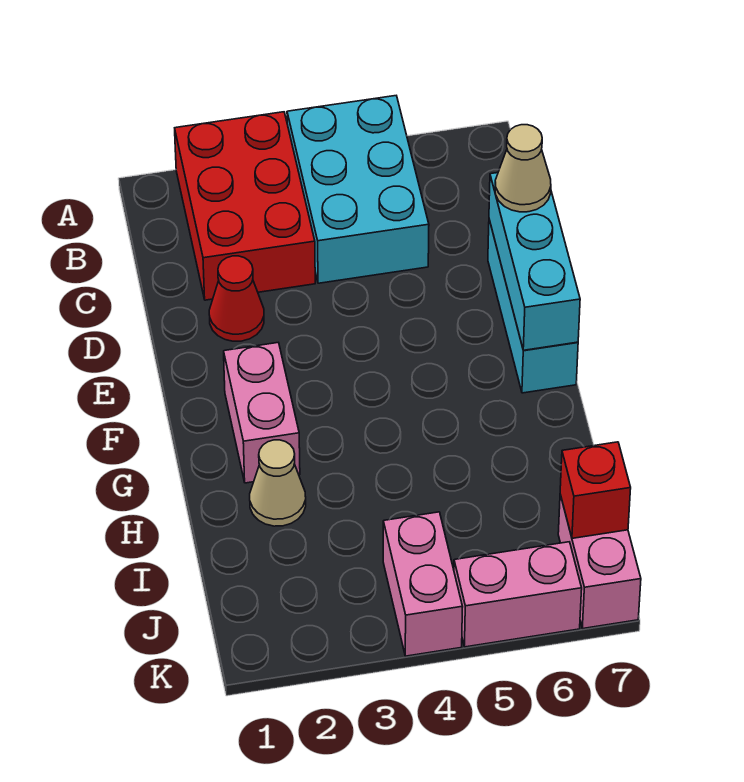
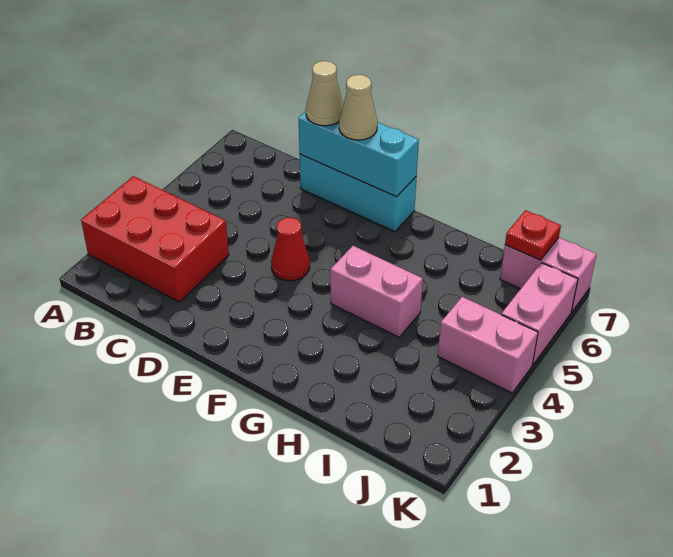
cyan 2x3 brick [287,96,429,283] -> none
red 1x1 cone [209,256,264,341] -> red 1x1 cone moved to [271,217,310,281]
pink 1x2 brick [224,343,300,483] -> pink 1x2 brick moved to [330,246,423,337]
tan 1x1 cone [250,440,306,526] -> tan 1x1 cone moved to [339,75,377,140]
red 1x1 brick [560,442,631,538] -> red 1x1 plate [505,210,561,260]

